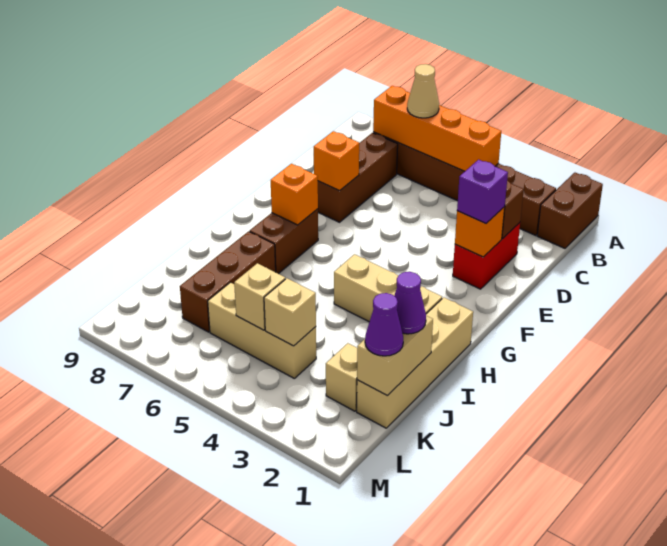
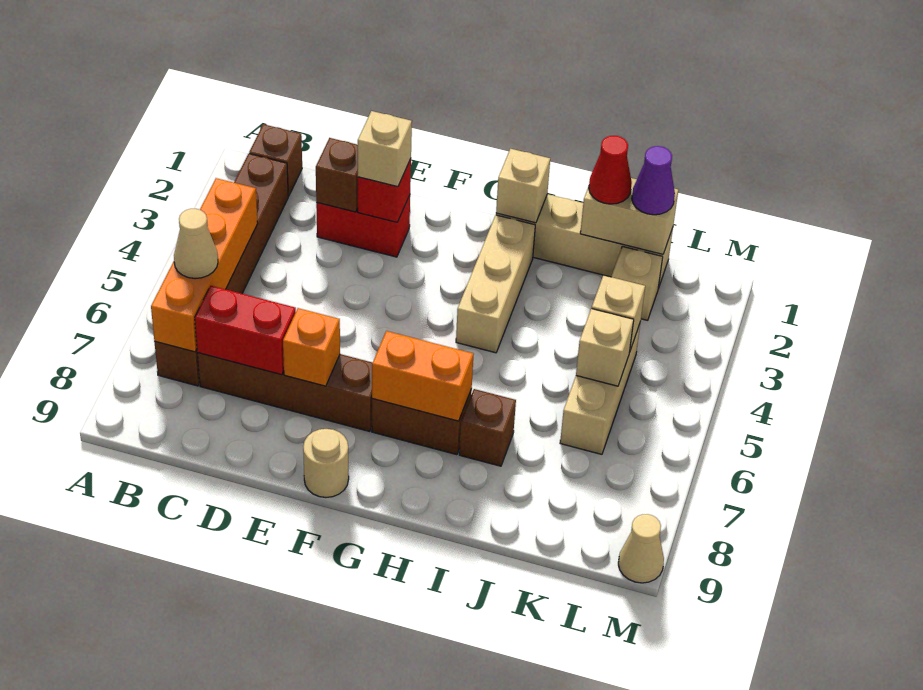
brown 1x2 brick [537,173,603,248] -> brown 1x1 brick [249,124,302,196]
brown 1x3 brick [318,133,398,222] -> brown 1x4 brick [197,353,373,431]
none -> red 1x2 brick [195,286,296,375]
orange 1x1 brick [455,207,505,257] -> red 1x1 brick [358,159,411,222]
purple 1x1 brick [457,160,508,223] -> tan 1x1 brick [358,111,412,187]
none -> tan 1x1 round brick [303,429,349,497]
orange 1x1 brick [271,164,318,225] -> orange 1x2 brick [372,331,474,421]
none -> tan 1x1 brick [496,149,550,223]
brown 1x3 brick [180,231,276,332] -> brown 1x1 brick [459,389,516,466]
purple 1x1 cone [394,272,426,334] -> red 1x1 cone [589,136,632,204]
none -> tan 1x1 cone [618,514,664,583]

